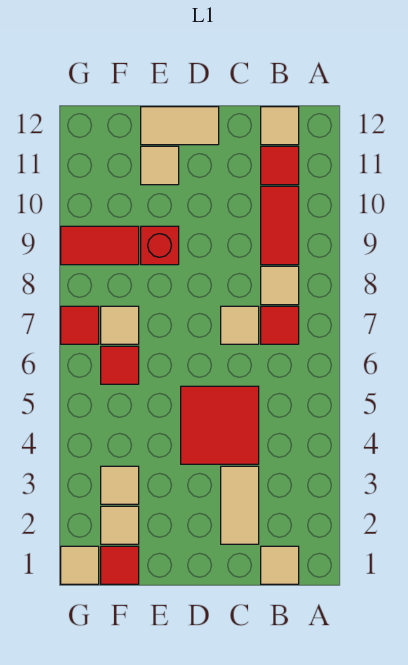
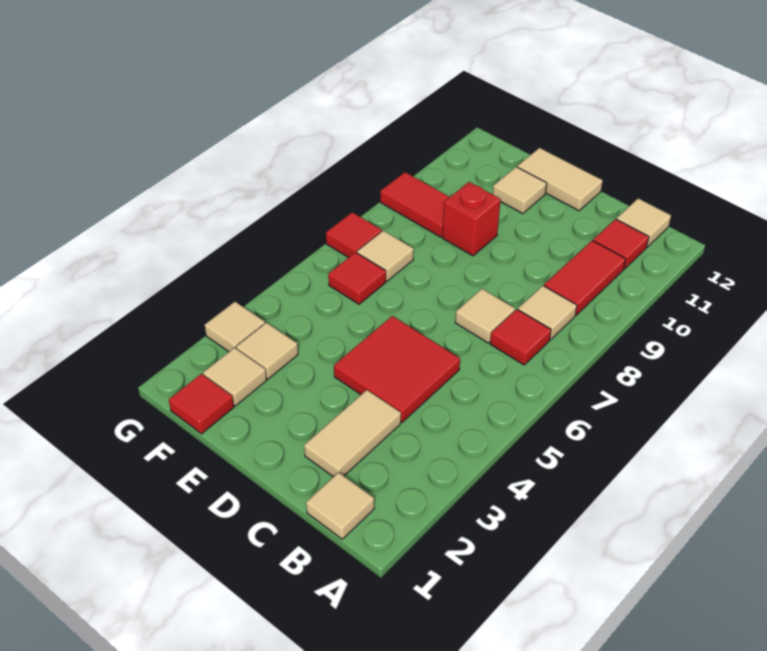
tan 1x1 tile [61,546,99,584] -> tan 1x1 tile moved to [205,302,265,352]

